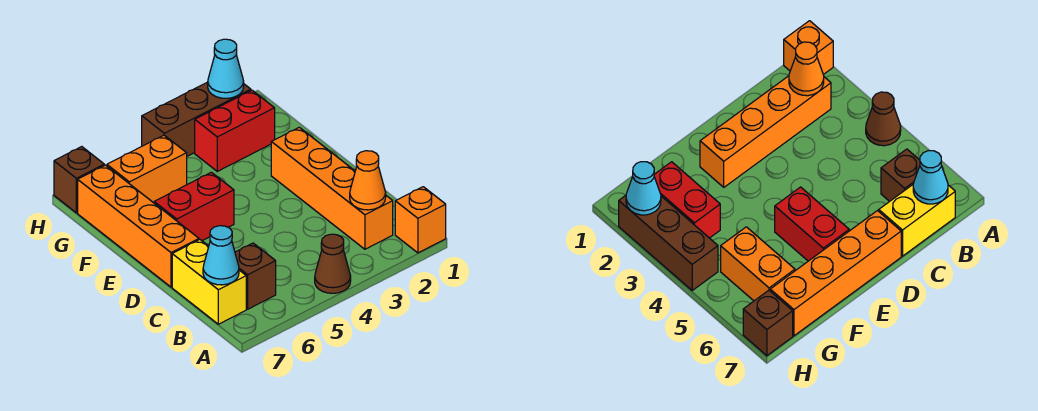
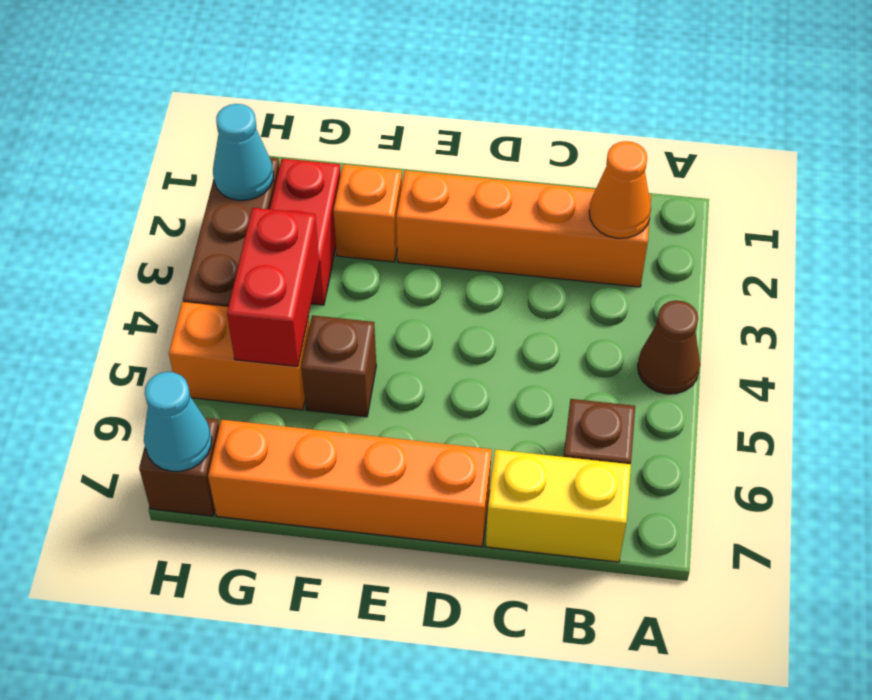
orange 1x1 brick [395,187,446,253] -> orange 1x1 brick moved to [333,164,402,262]
cyan 1x1 cone [203,226,239,285] -> cyan 1x1 cone moved to [144,372,212,471]
red 1x2 brick [154,172,234,241] -> red 1x2 brick moved to [227,208,319,366]
none -> brown 1x1 brick [301,315,376,417]
orange 1x2 brick [107,135,187,203] -> orange 1x2 brick turned to [169,302,310,410]

